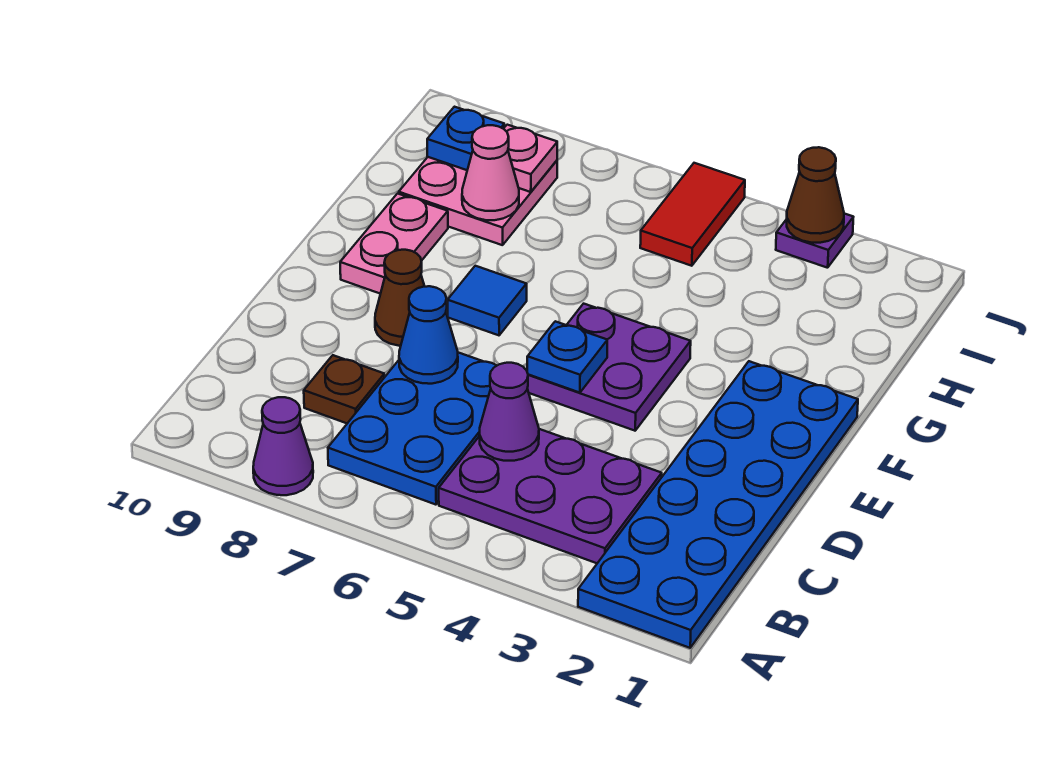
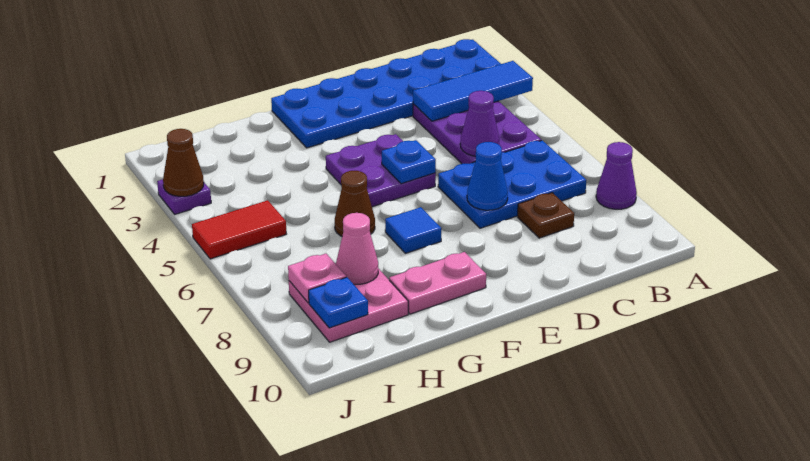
none -> blue 1x3 tile [413,61,533,121]
brown 1x1 cone [375,250,425,346] -> brown 1x1 cone moved to [335,171,375,236]

